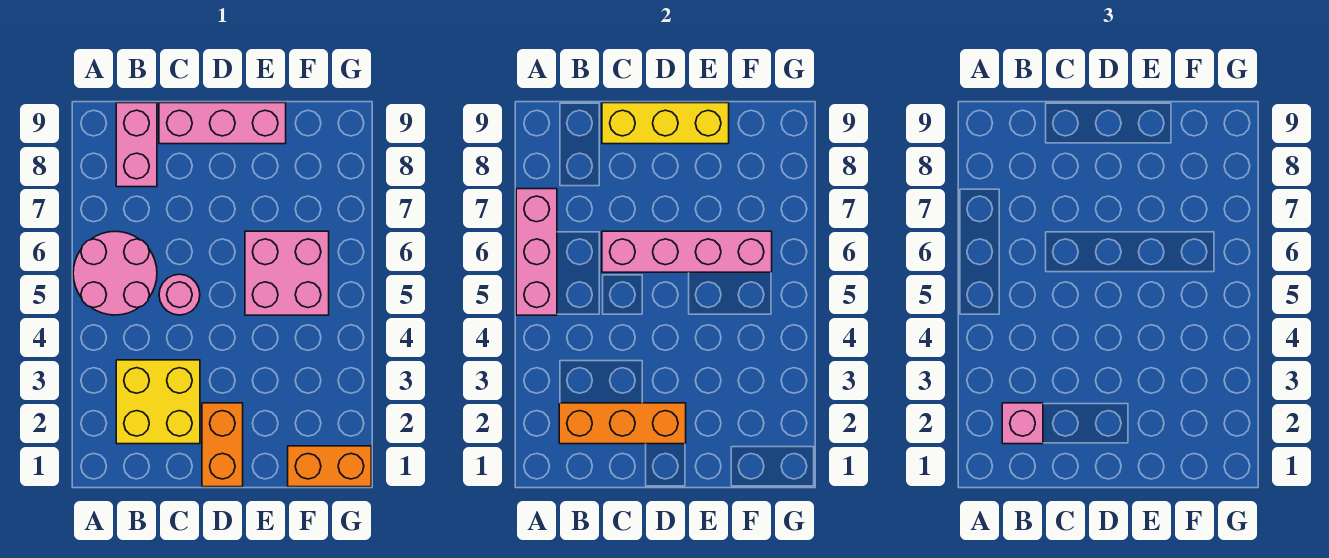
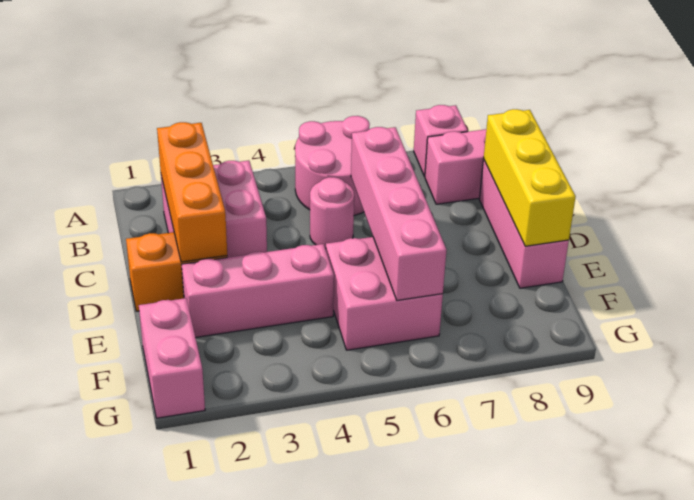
pink 1x3 brick [516,189,557,315] -> pink 1x3 brick moved to [181,244,334,337]
yellow 2x2 brick [116,360,200,444] -> pink 2x2 brick [161,160,267,258]
pink 1x1 brick [1002,403,1043,444] -> pink 1x1 brick moved to [414,105,468,177]
orange 1x2 brick [288,446,371,487] -> pink 1x2 brick [139,298,205,418]

